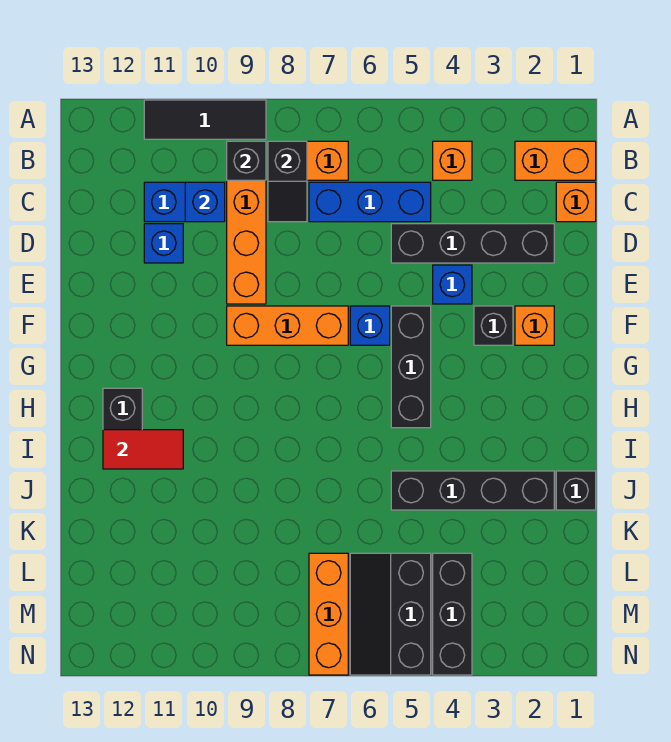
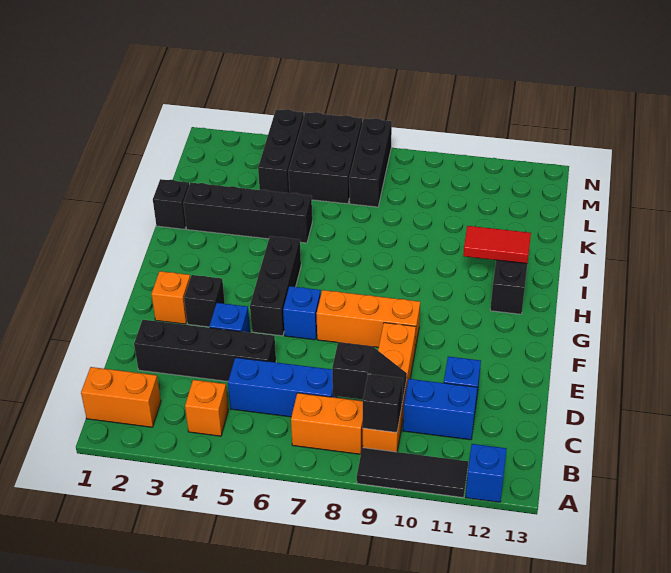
black 1x2 slope [268,141,307,222] -> black 1x2 slope turned to [332,342,407,402]
orange 1x1 brick [556,182,596,222] -> none
blue 1x1 brick [185,182,225,222] -> blue 1x1 brick moved to [466,444,507,502]
black 2x3 slope [350,553,431,675] -> black 2x3 brick [288,112,362,204]
orange 1x3 brick [309,553,348,675] -> black 1x3 brick [349,118,392,207]

